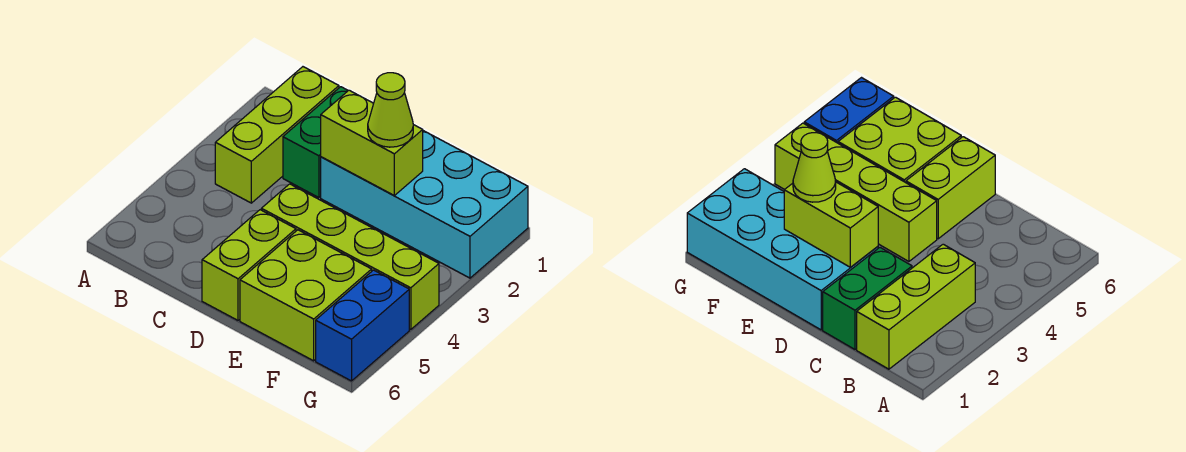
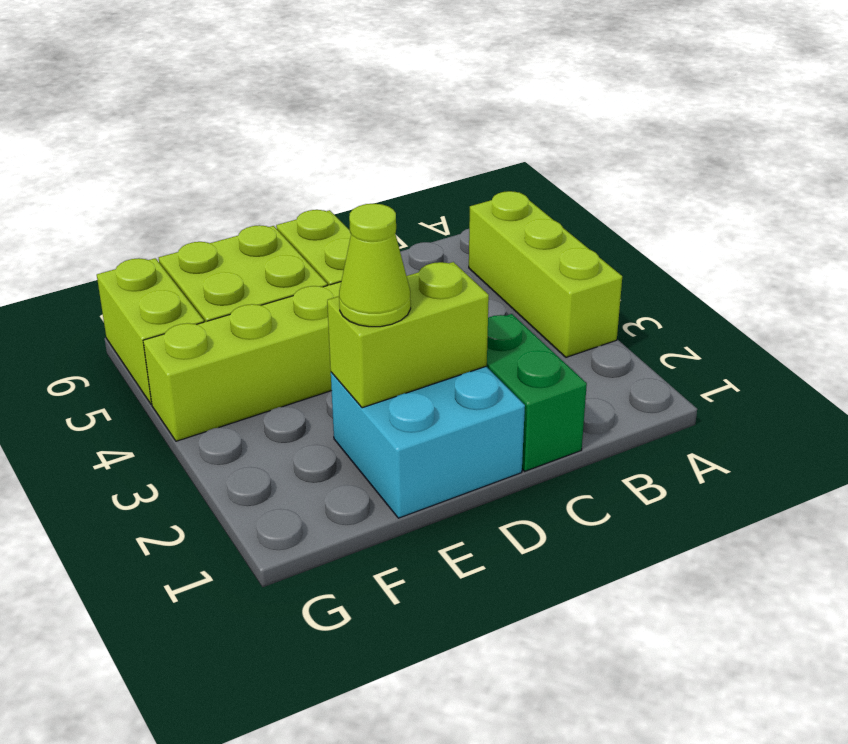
lime 1x3 brick [215,67,339,203] -> lime 1x3 brick moved to [469,191,622,357]
cyan 2x4 brick [321,131,528,278] -> cyan 2x2 brick [331,367,525,518]
blue 1x2 brick [316,270,409,381] -> lime 1x2 brick [97,258,204,404]

